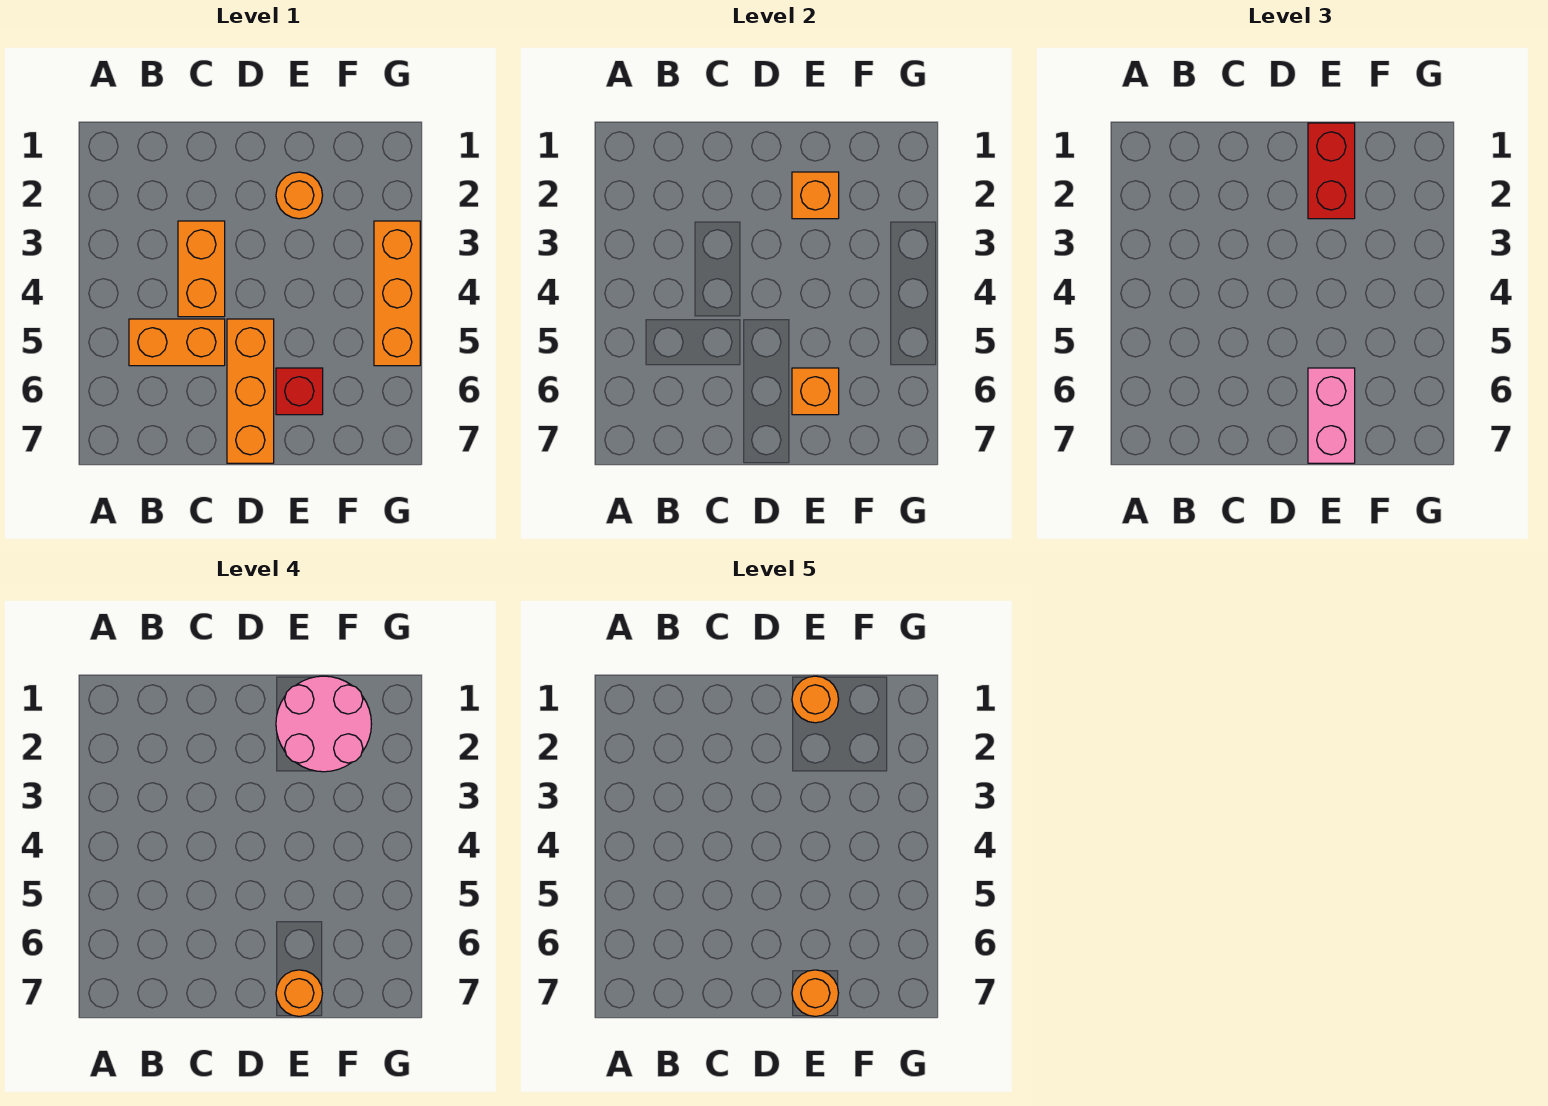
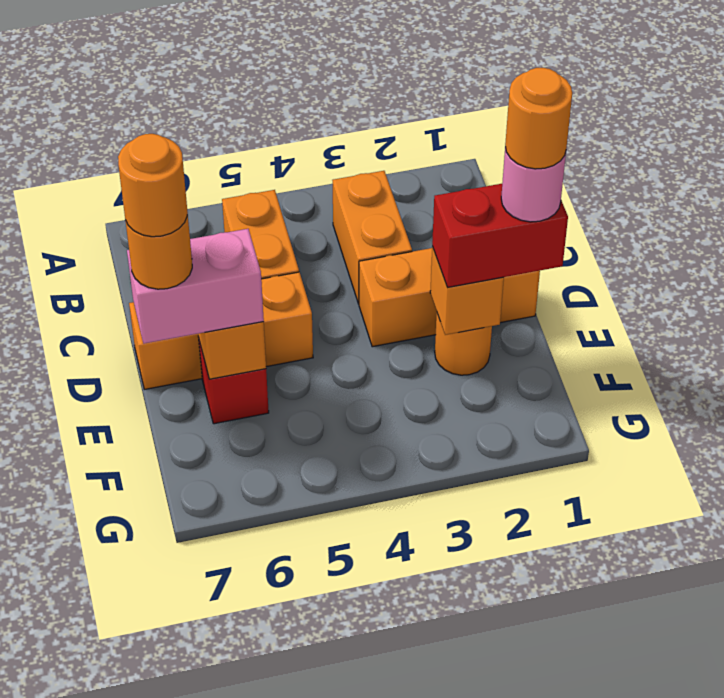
orange 1x2 brick [178,221,225,317] -> orange 1x2 brick turned to [333,171,412,304]
pink 2x2 round brick [276,676,371,772] -> pink 1x1 round brick [501,147,566,222]
orange 1x3 brick [374,221,420,366] -> orange 1x3 brick moved to [359,248,540,347]

